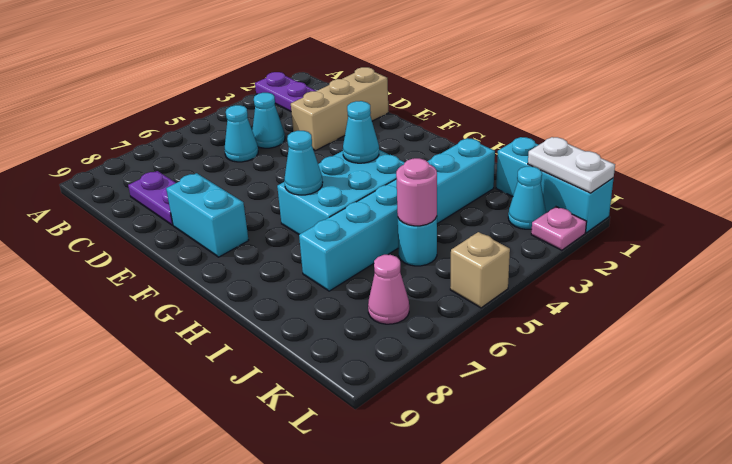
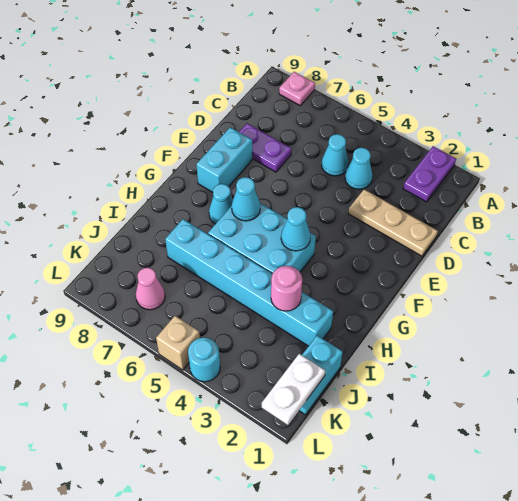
purple 1x2 plate [128,171,176,225] -> purple 1x2 plate turned to [239,123,292,172]
tan 1x3 brick [291,67,389,151] -> tan 1x3 plate [348,189,438,256]
cyan 1x3 brick [496,137,614,233] -> cyan 1x2 brick [299,336,343,415]
cyan 1x1 round brick [398,217,437,266] -> cyan 1x1 round brick moved to [188,338,220,382]
pink 1x1 round brick [396,158,437,226] -> pink 1x1 round brick moved to [271,266,302,311]
cyan 1x1 cone [508,166,546,229] -> cyan 1x1 cone moved to [209,184,233,224]
pink 1x1 plate [531,207,587,250] -> pink 1x1 plate moved to [279,72,315,105]

